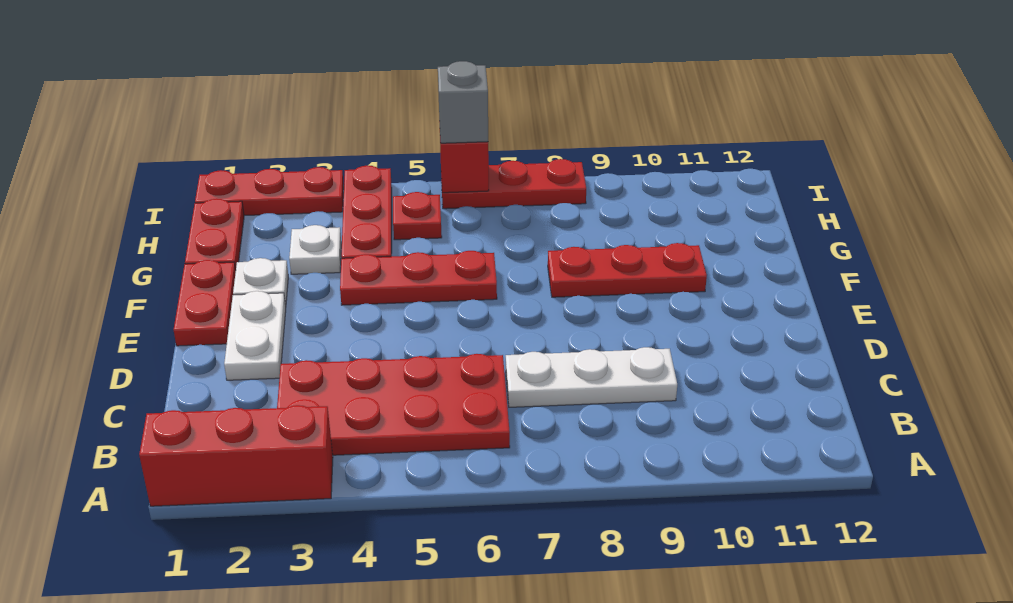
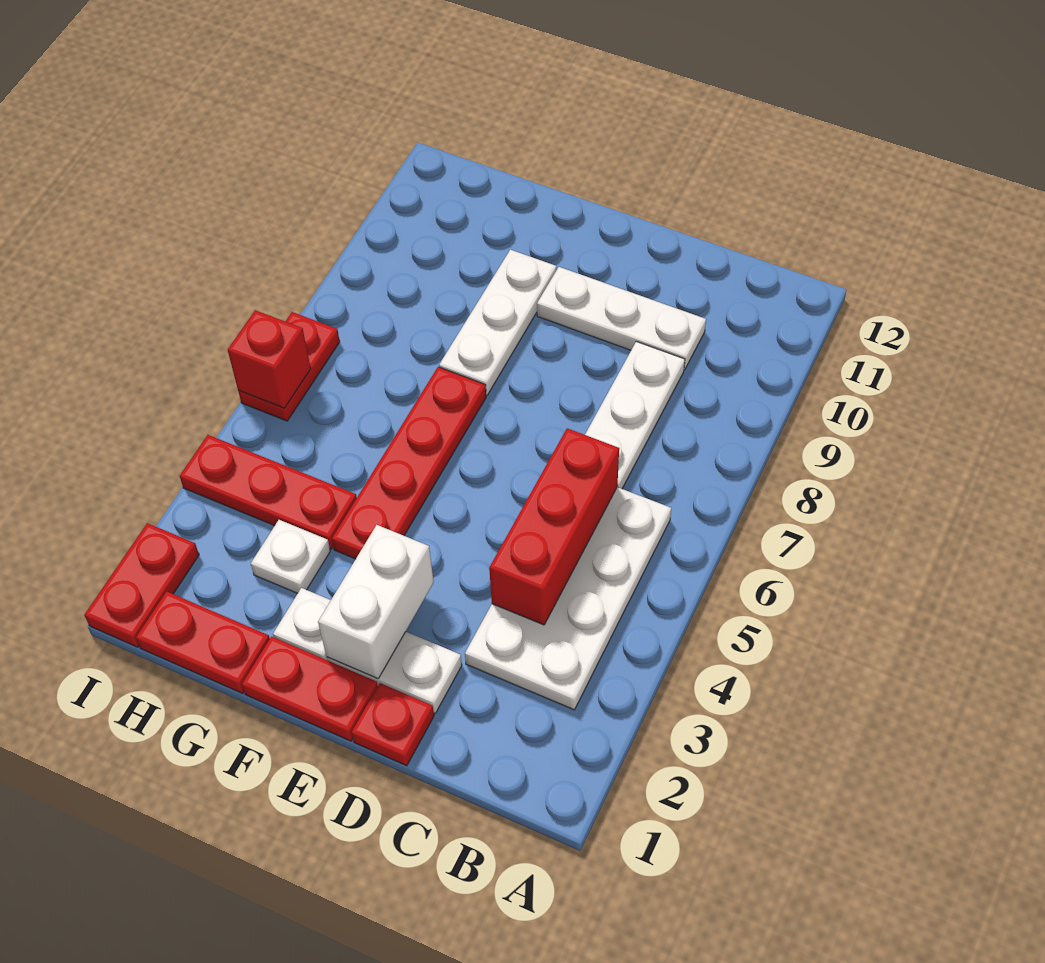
red 1x3 brick [139,405,333,506] -> red 1x3 brick moved to [489,428,619,625]
red 2x4 plate [277,354,510,455] -> white 2x4 plate [465,487,671,710]
none -> white 1x3 plate [537,267,706,370]
none -> white 1x2 brick [318,525,434,679]
red 1x3 plate [340,251,497,305] -> red 1x4 plate [332,367,486,559]
red 1x3 plate [548,243,707,297] -> white 1x3 plate [439,250,556,395]
red 1x1 plate [393,192,442,240] -> red 1x1 plate moved to [352,683,434,766]
red 1x3 plate [195,167,344,216] -> red 1x2 plate [84,523,199,647]
red 1x3 plate [441,159,586,209] -> red 1x2 plate [238,312,340,421]
grey 1x1 brick [438,61,488,143] -> none

